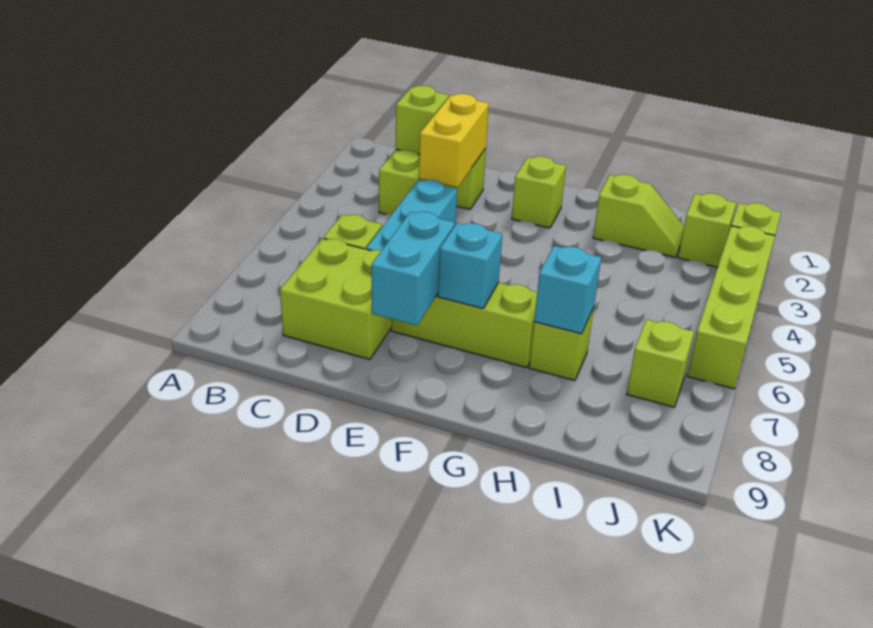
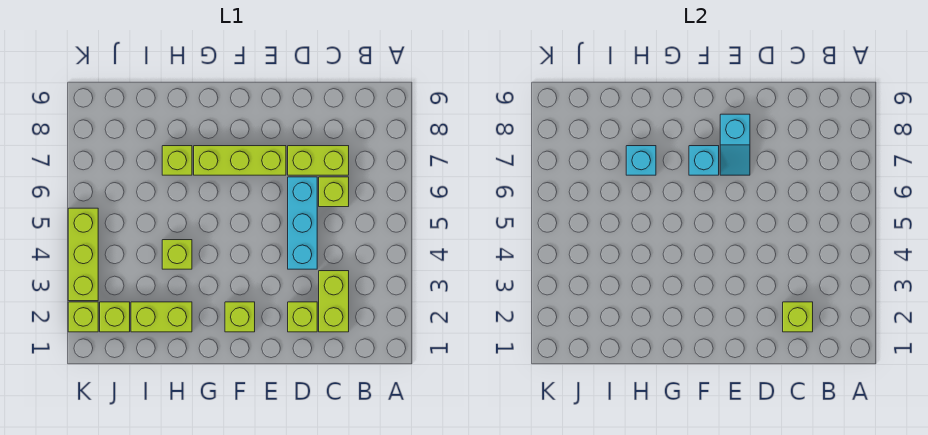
lime 2x2 brick [280,238,392,359] -> lime 1x2 brick [288,146,349,175]
yellow 1x2 brick [419,94,489,187] -> none
cyan 1x2 brick [371,212,455,325] -> cyan 1x2 slope [720,114,750,175]
lime 1x2 slope [593,174,684,257] -> lime 1x2 brick [131,302,192,332]
lime 1x1 brick [627,319,694,407] -> lime 1x1 brick moved to [162,240,192,269]
lime 1x4 brick [687,226,775,389] -> lime 1x3 brick [68,208,98,301]

